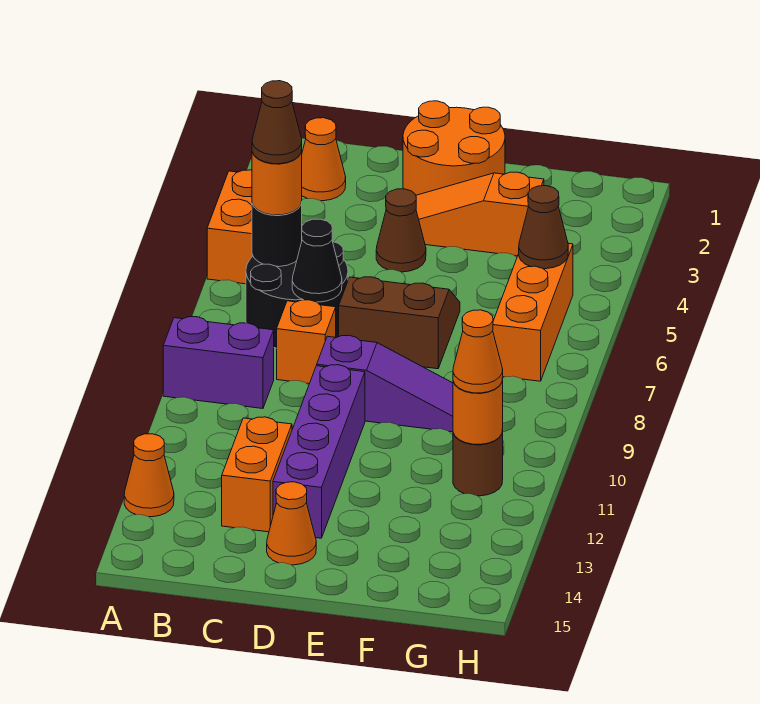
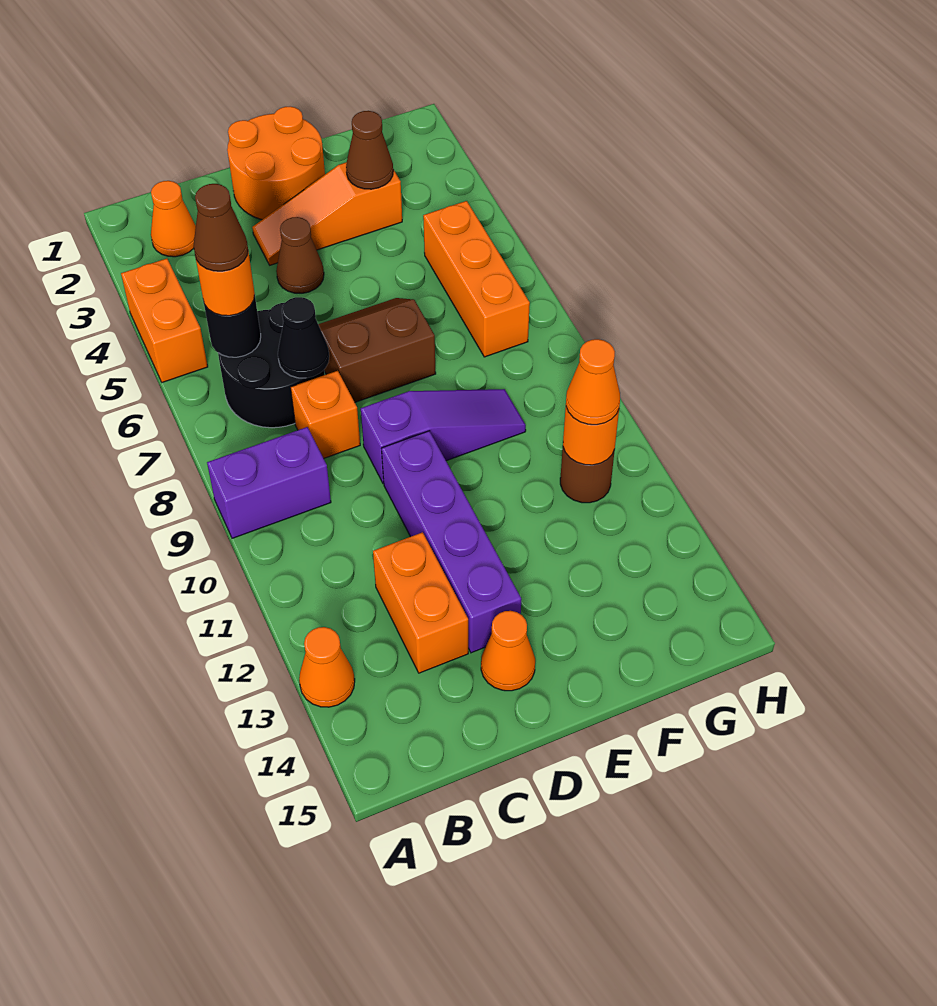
brown 1x1 cone [519,186,568,269] -> brown 1x1 cone moved to [346,111,393,189]

